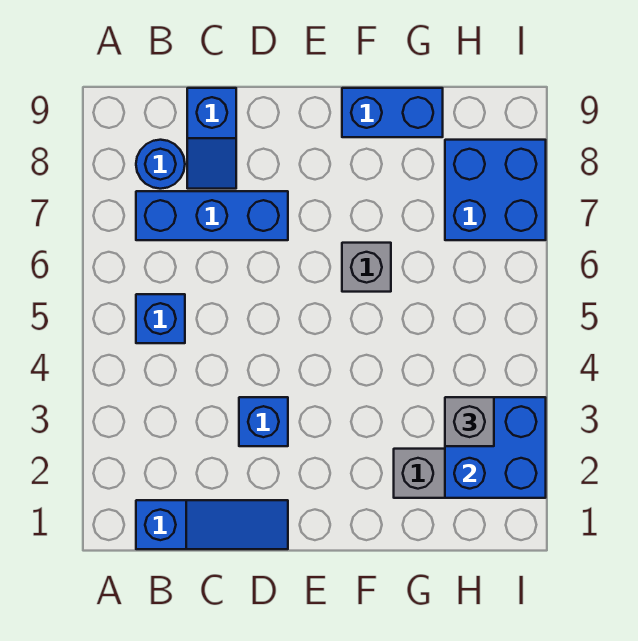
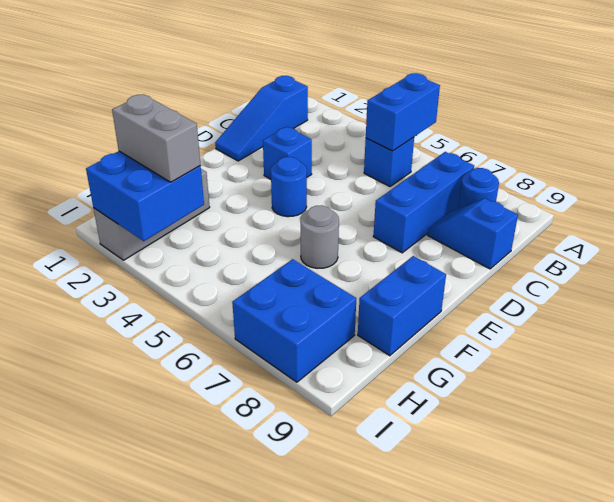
none -> blue 1x2 brick [366,73,440,151]
none -> blue 1x1 round brick [271,157,307,217]
grey 1x1 brick [342,243,391,292] -> grey 1x1 round brick [301,205,339,268]
grey 1x1 brick [445,397,494,446] -> grey 1x2 brick [112,95,200,182]

